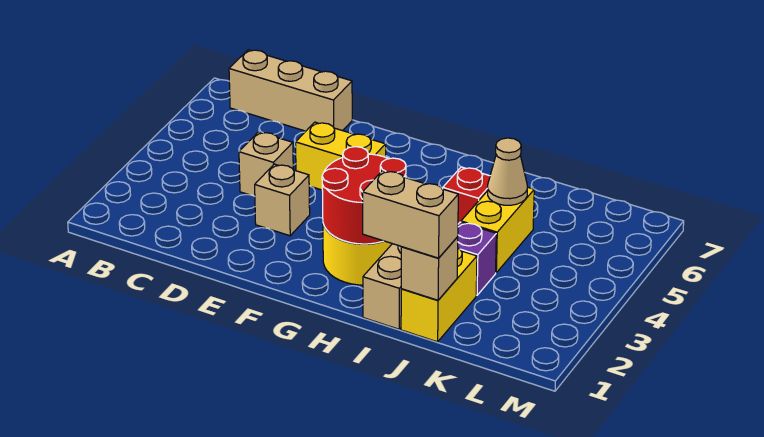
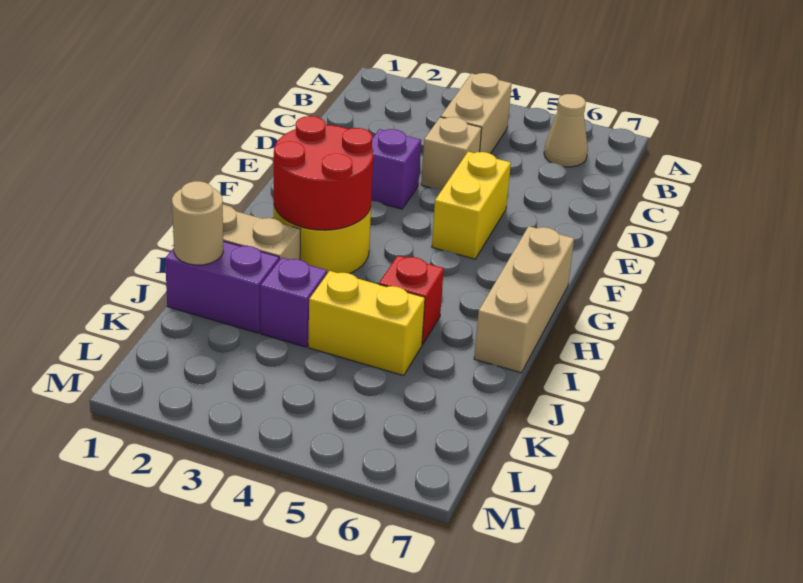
tan 1x3 brick [229,50,352,131] -> tan 1x3 brick moved to [474,226,574,373]
tan 1x1 brick [255,164,310,236] -> purple 1x1 brick [371,129,421,209]
tan 1x2 brick [363,171,458,258] -> tan 1x2 brick moved to [441,73,512,154]
yellow 1x2 brick [401,248,477,342] -> purple 1x2 brick [165,241,279,333]
tan 1x1 brick [401,237,458,300] -> tan 1x1 round brick [172,181,223,265]
tan 1x1 cone [488,138,527,205] -> tan 1x1 cone moved to [544,94,588,167]

